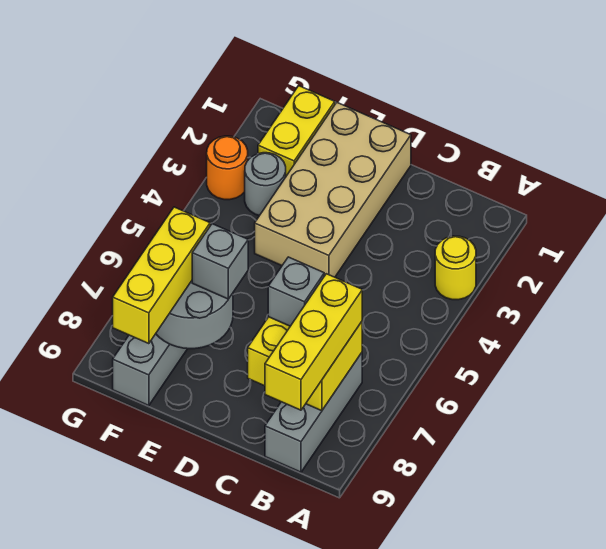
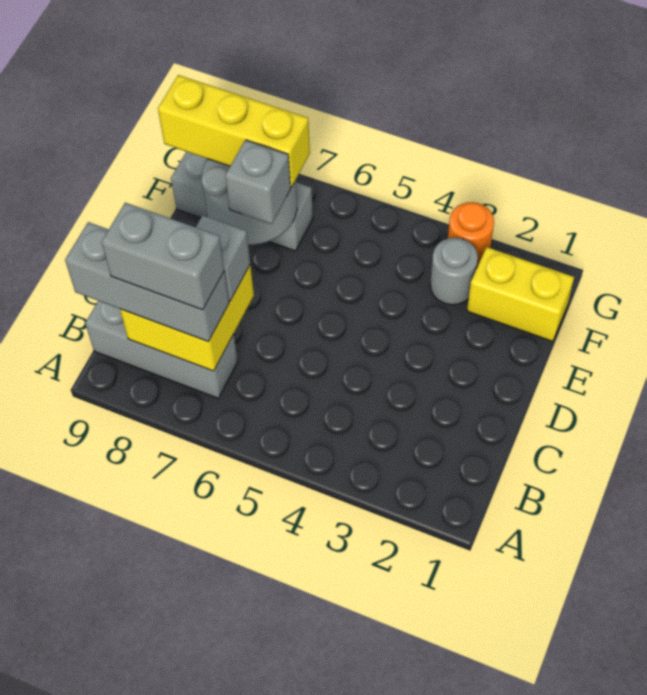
yellow 1x1 round brick [435,236,476,300] -> none
yellow 1x3 brick [265,274,362,410] -> grey 1x3 brick [65,222,229,341]
none -> grey 1x2 brick [102,203,224,310]
tan 2x4 brick [255,103,411,277] -> none

